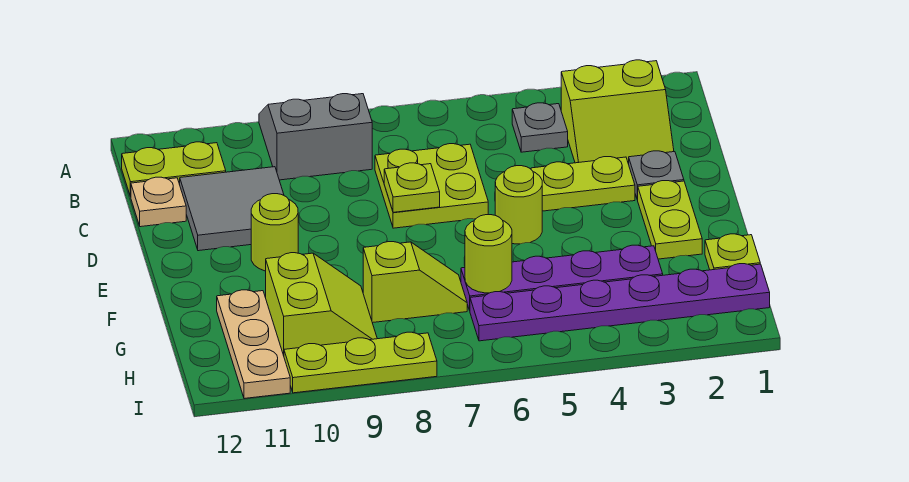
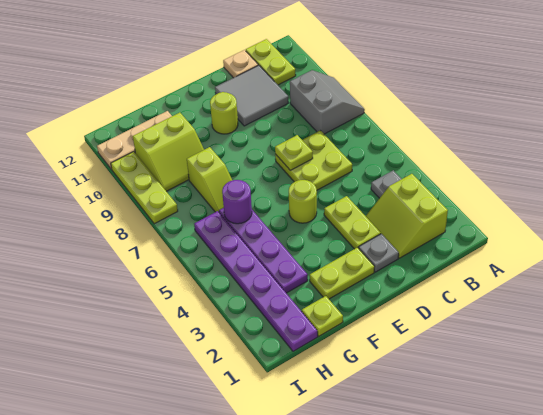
lime 1x1 round brick [465,215,512,293] -> purple 1x1 round brick [222,180,252,224]

